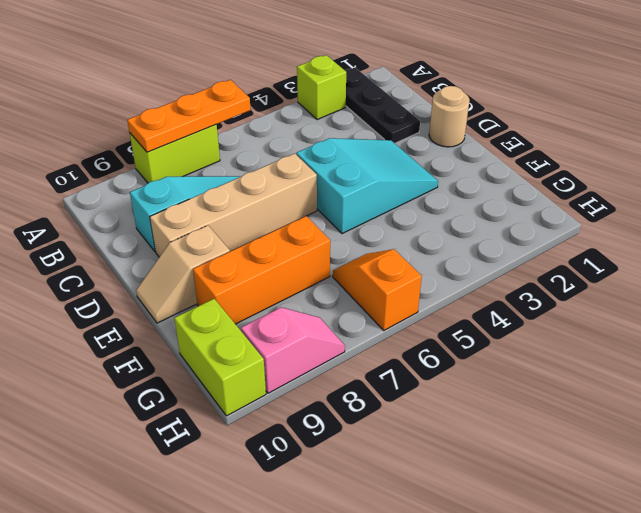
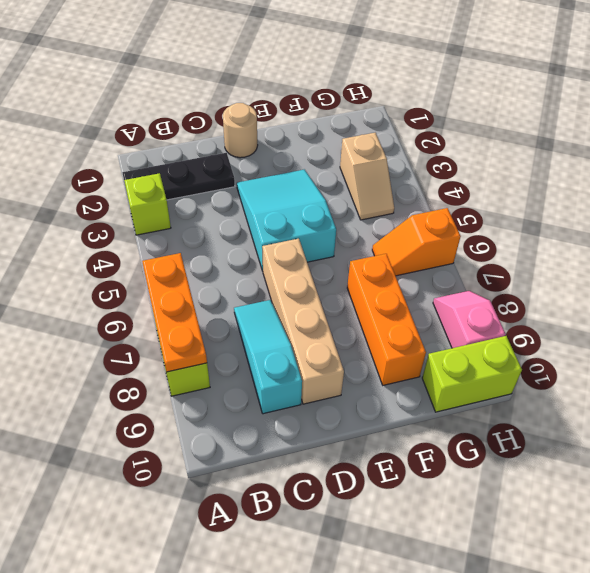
tan 1x2 slope [136,225,230,323] -> tan 1x2 slope moved to [340,133,394,220]

